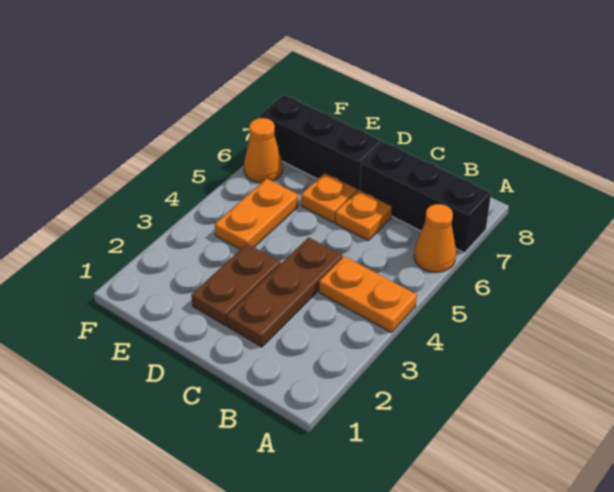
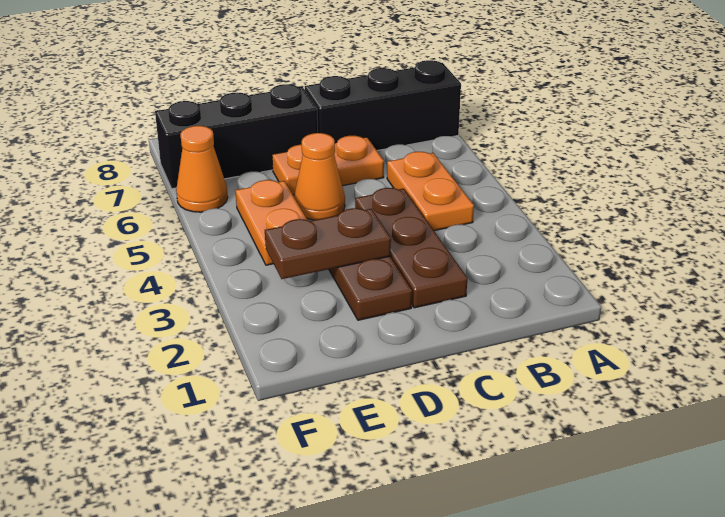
orange 1x2 plate [319,256,417,332] -> orange 1x2 plate turned to [387,152,474,231]
orange 1x1 cone [414,204,456,272] -> orange 1x1 cone moved to [294,133,345,220]
none -> brown 1x2 plate [265,208,391,279]

